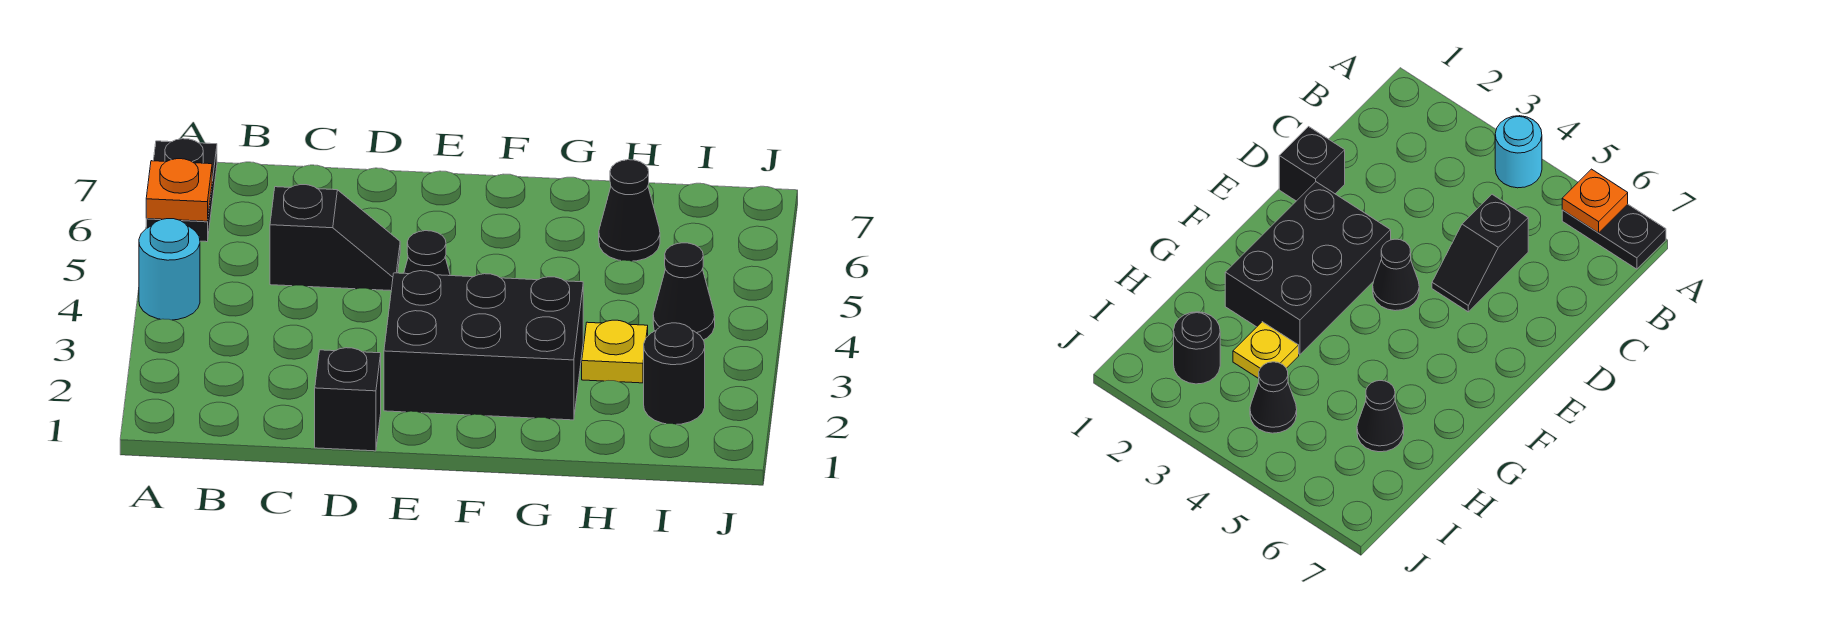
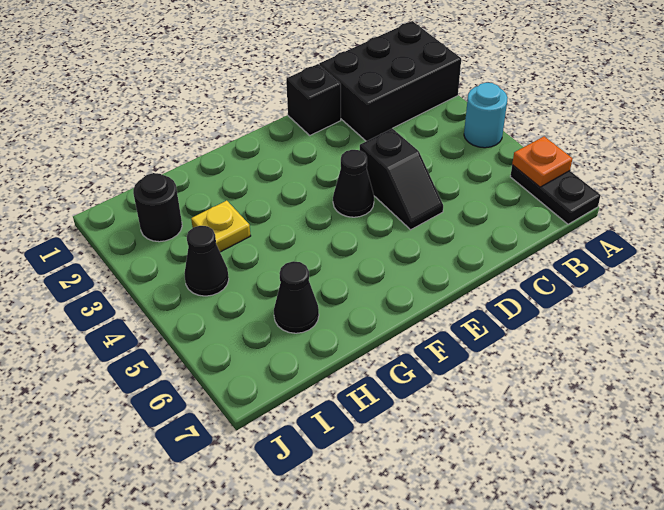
black 1x2 slope [270,185,400,291] -> black 1x2 slope turned to [360,128,443,230]
black 2x3 brick [384,271,583,420] -> black 2x3 brick moved to [319,21,461,141]

